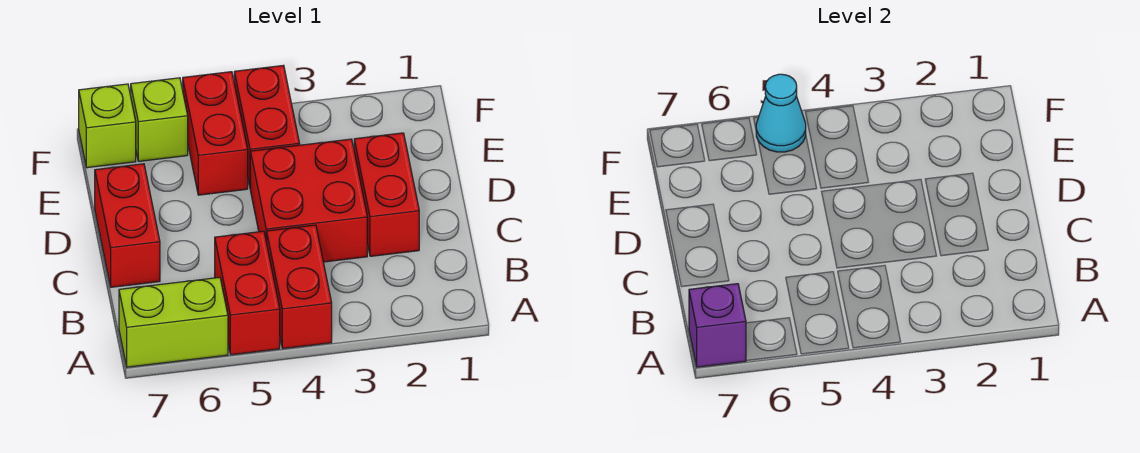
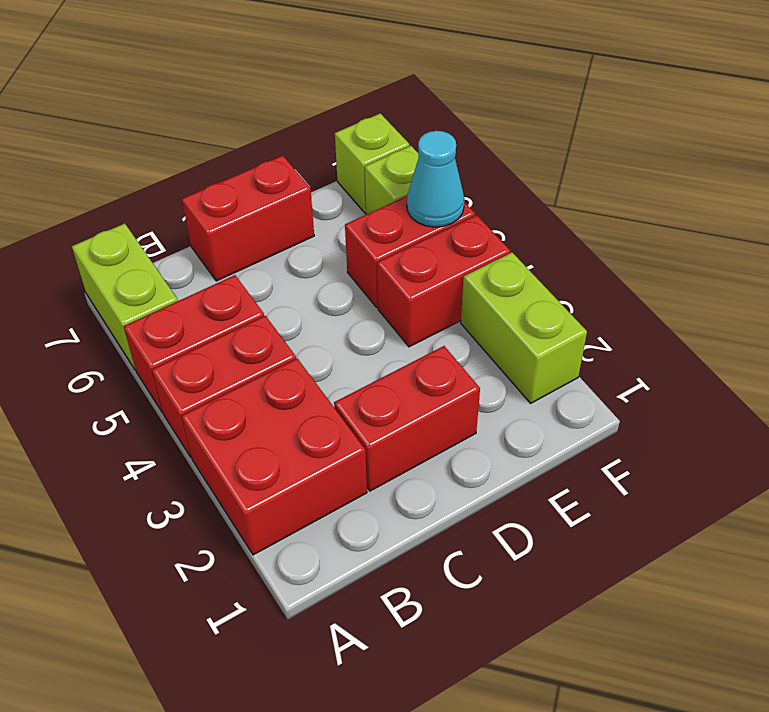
purple 1x1 brick [689,284,746,367] -> none
red 2x2 brick [250,139,367,262] -> red 2x2 brick moved to [182,359,367,555]
none -> lime 1x2 brick [461,253,587,403]

